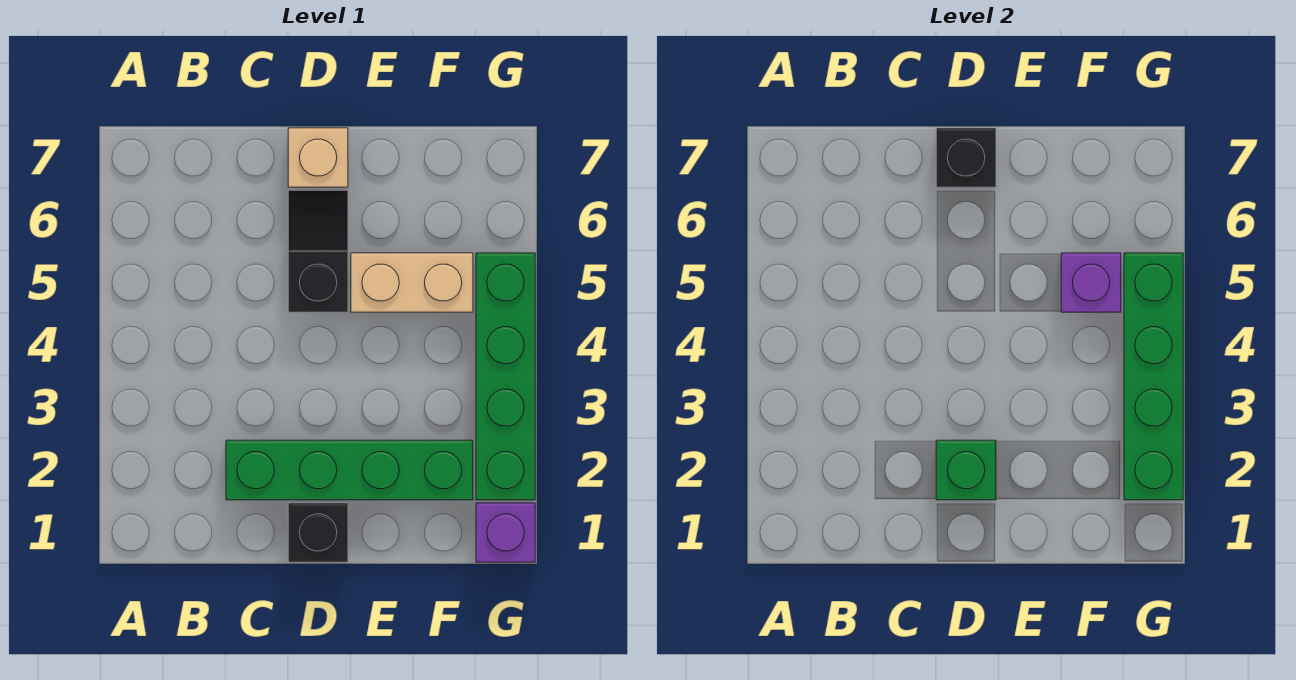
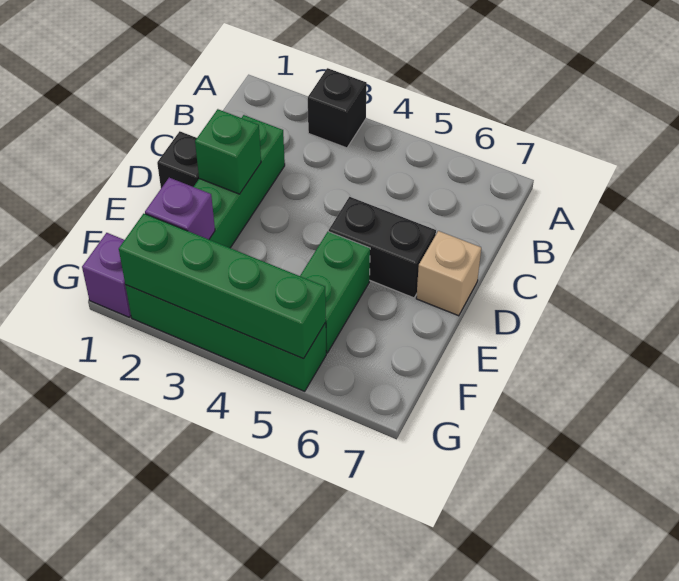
black 1x2 slope [288,190,348,312] -> black 1x2 brick [329,197,436,298]
black 1x1 brick [936,128,996,187] -> black 1x1 brick moved to [308,68,367,148]
tan 1x2 brick [351,253,473,312] -> green 1x2 brick [300,232,370,353]
purple 1x1 brick [1061,253,1121,312] -> purple 1x1 brick moved to [145,178,215,239]

